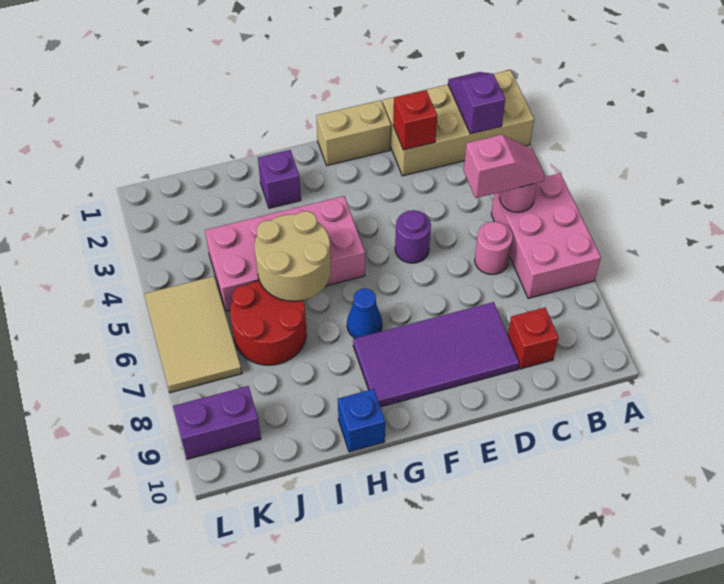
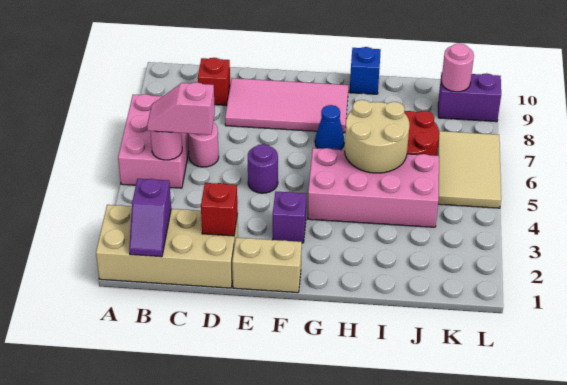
purple 2x4 tile [353,302,519,407] -> pink 2x4 tile [225,78,349,133]
purple 1x1 brick [258,150,301,208] -> purple 1x1 brick moved to [273,192,306,243]
none -> pink 1x1 round brick [441,43,474,92]

